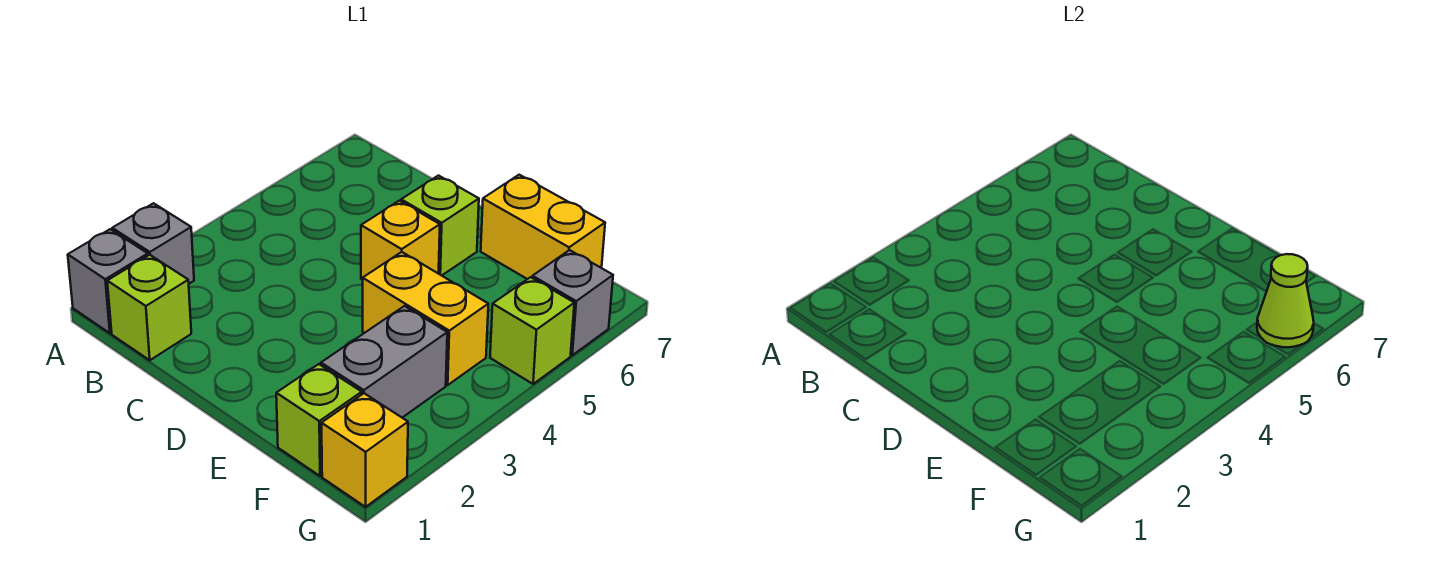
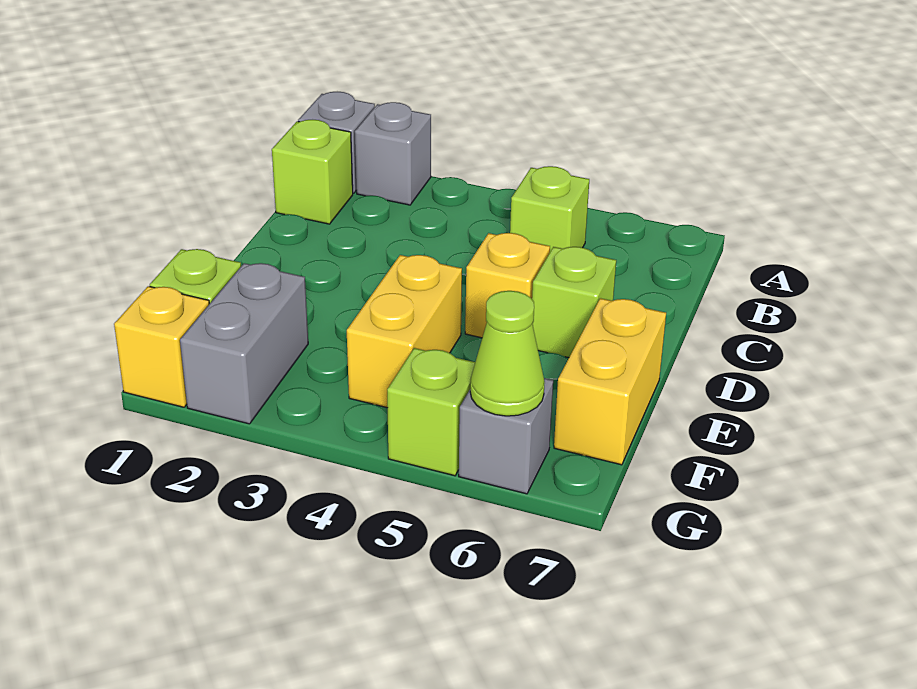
none -> lime 1x1 brick [510,166,589,252]
grey 1x2 brick [321,306,447,418] -> grey 1x2 brick turned to [180,263,308,424]

